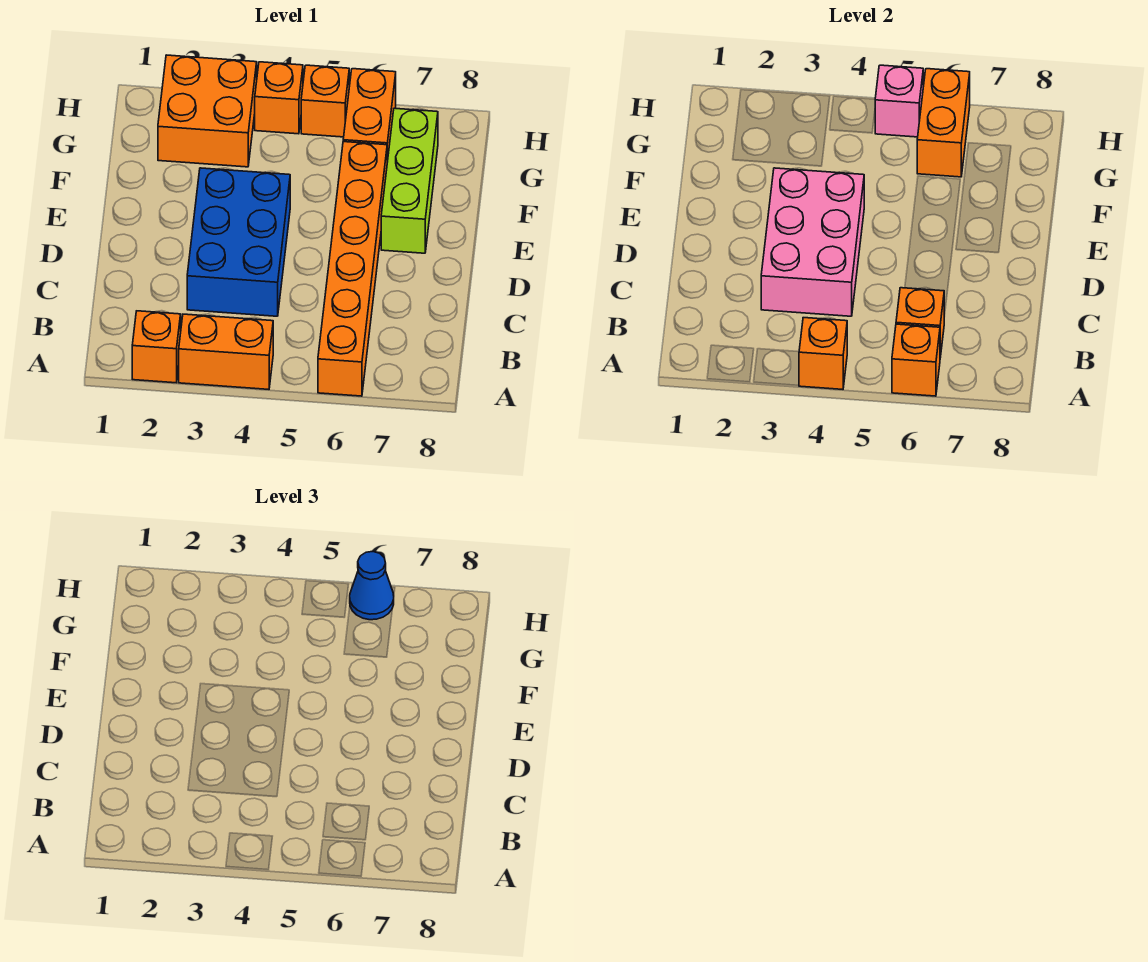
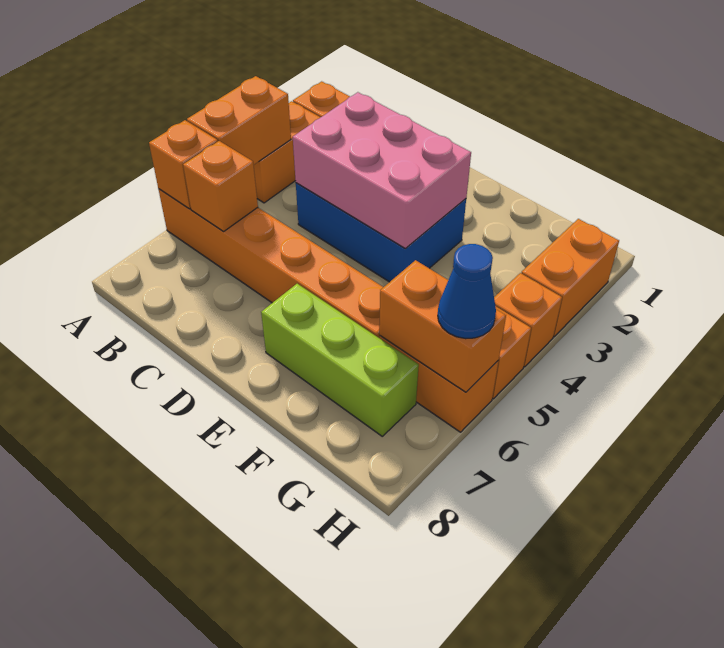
orange 1x1 brick [799,318,847,389] -> orange 1x2 brick [187,76,291,165]
orange 2x2 brick [158,55,257,167] -> orange 1x2 brick [521,219,619,337]
pink 1x1 brick [875,65,923,137] -> none

